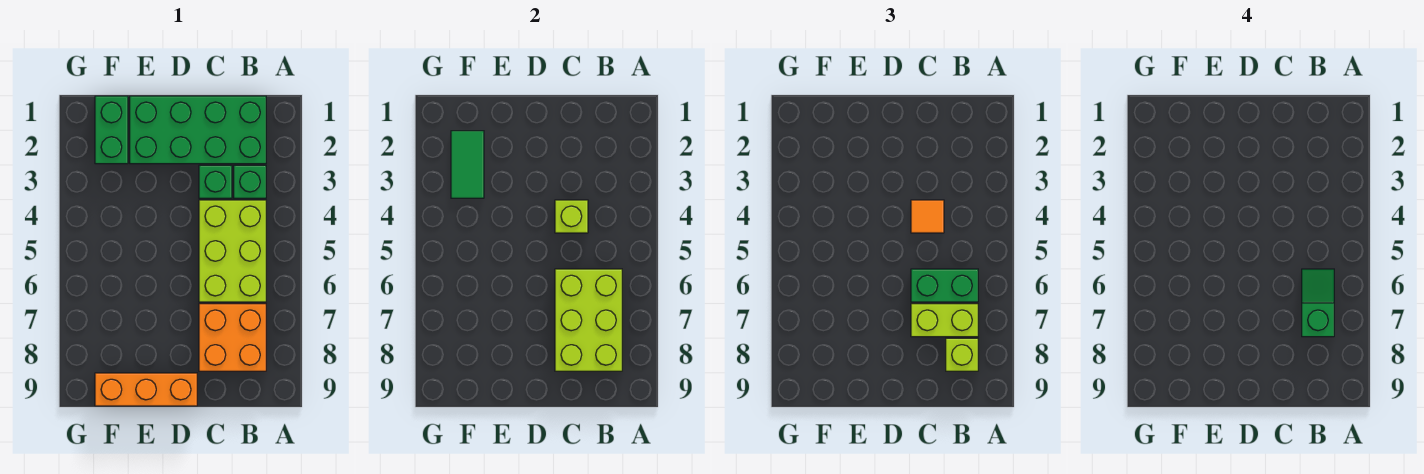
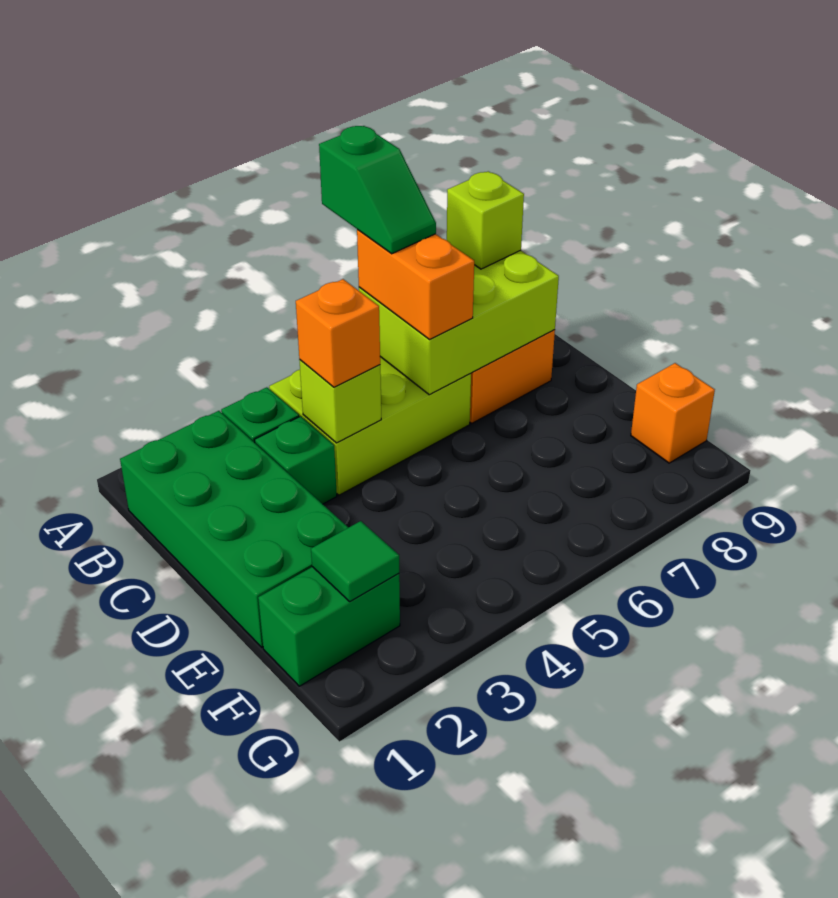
green 1x2 brick [911,269,978,302] -> orange 1x2 brick [357,229,474,339]
green 1x2 slope [1302,269,1334,337] -> green 1x2 slope turned to [319,126,436,254]
lime 1x2 brick [911,304,978,337] -> none
orange 1x1 tile [911,200,944,233] -> orange 1x1 brick [296,279,380,387]
orange 1x3 brick [95,373,197,406] -> orange 1x1 brick [631,363,715,463]
green 1x2 tile [451,131,484,198] -> green 1x1 tile [311,521,399,601]

